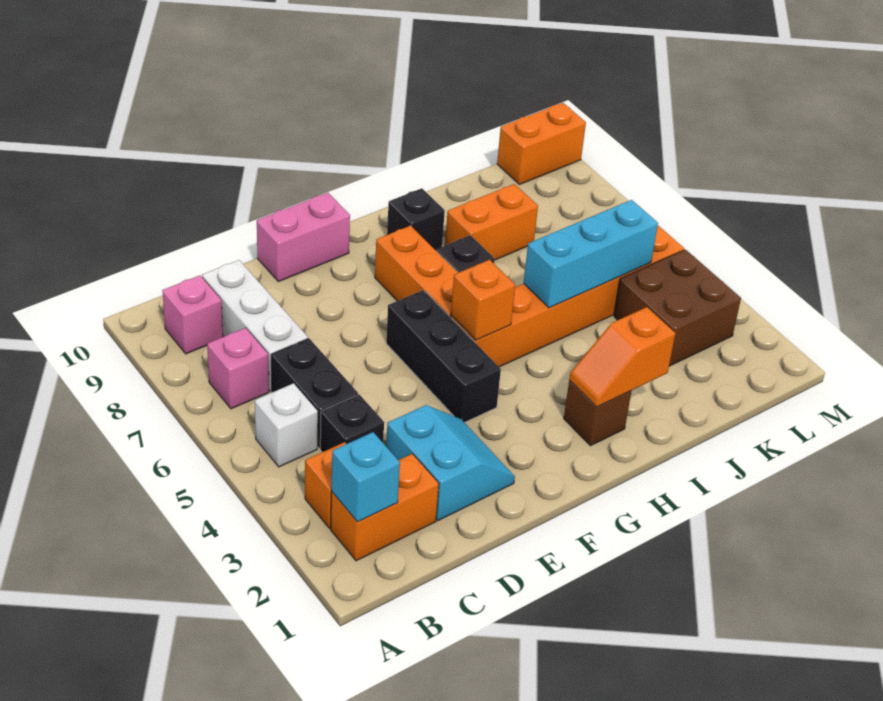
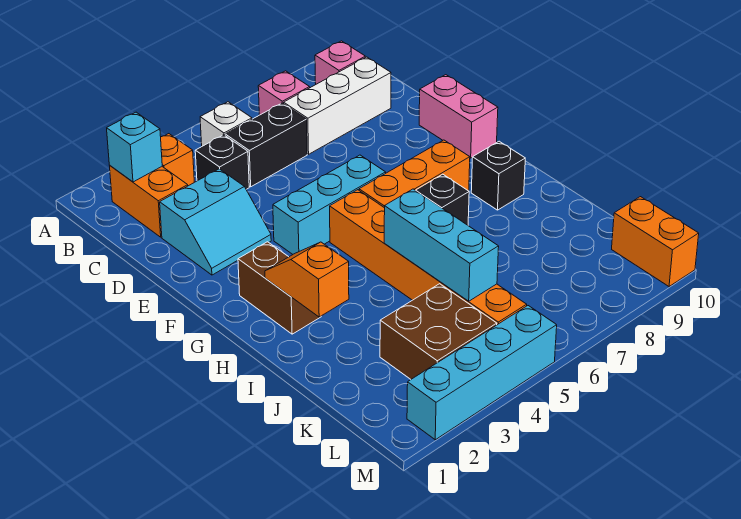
black 1x3 brick [386,290,501,423] -> cyan 1x3 brick [273,155,386,254]
orange 1x1 brick [451,260,515,340] -> none
brown 1x1 brick [564,381,631,446] -> brown 1x2 brick [238,242,321,334]
orange 1x2 brick [445,184,538,260] -> none
none -> cyan 1x4 brick [407,306,557,440]

